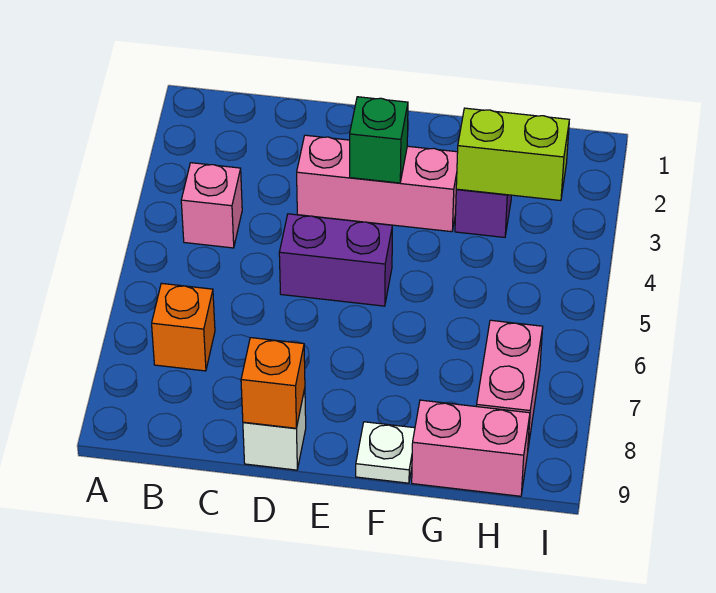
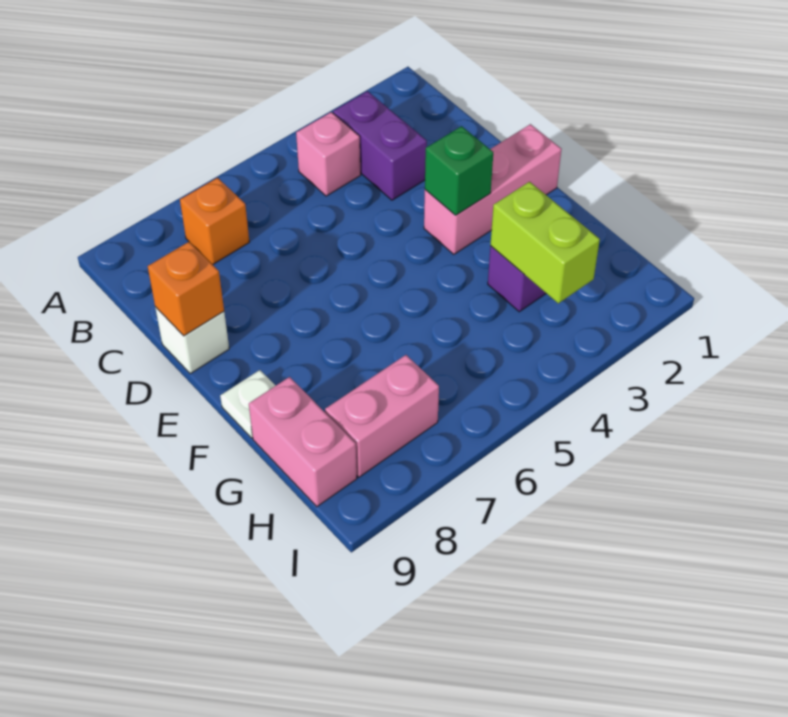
pink 1x3 brick [297,135,458,232] -> pink 1x3 brick turned to [424,124,561,254]
purple 1x2 brick [279,214,392,306] -> purple 1x2 brick moved to [333,91,427,200]

